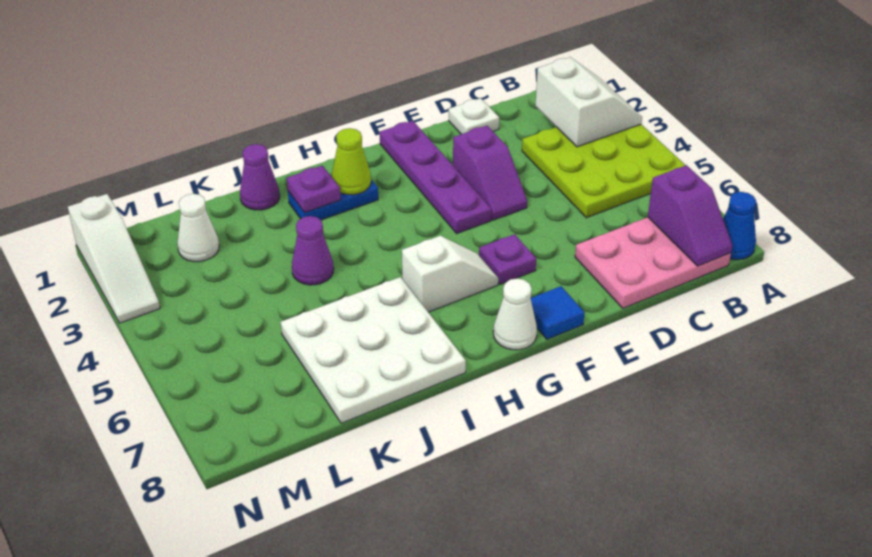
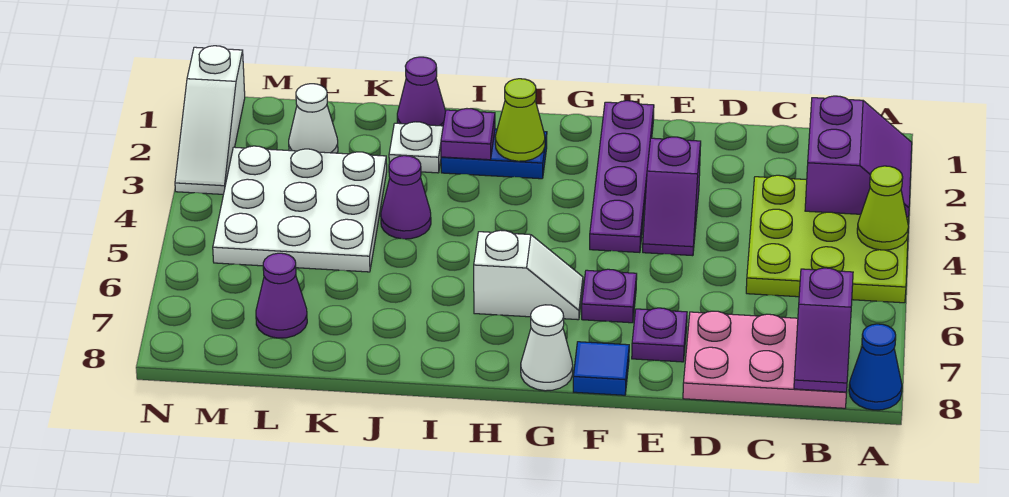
white 2x2 slope [535,57,642,147] -> purple 2x2 slope [805,96,912,217]
none -> lime 1x1 cone [857,166,909,250]
white 1x1 plate [449,98,499,134] -> white 1x1 plate moved to [389,122,443,173]
none -> purple 1x1 plate [632,308,687,362]
white 3x3 plate [281,277,466,423] -> white 3x3 plate moved to [213,146,387,272]
none -> purple 1x1 cone [256,253,307,338]

